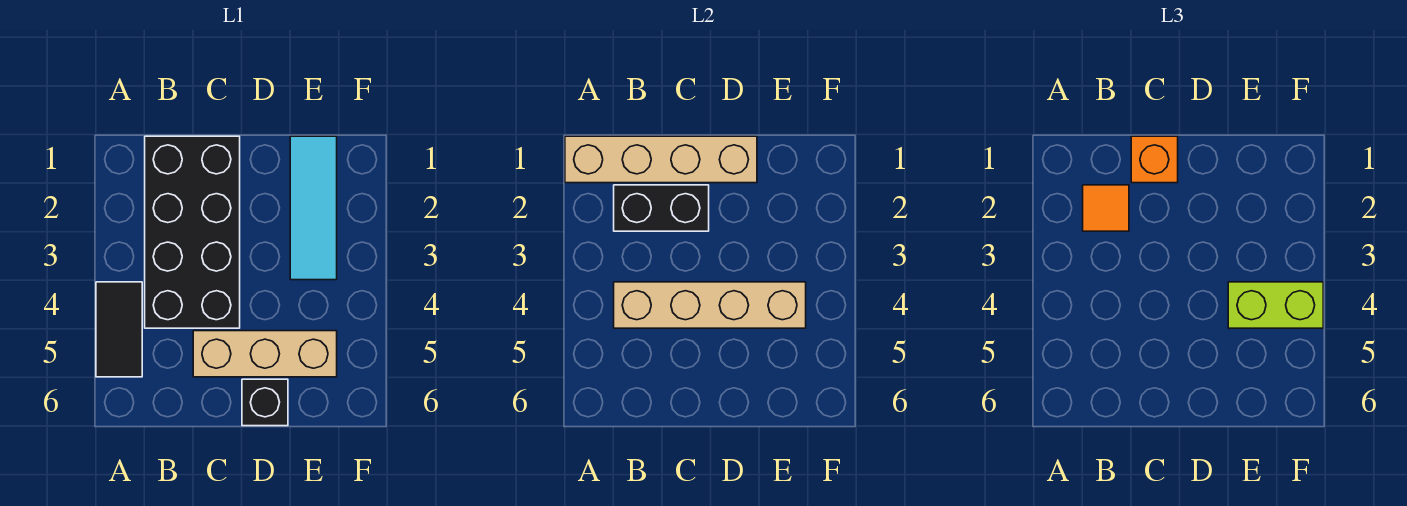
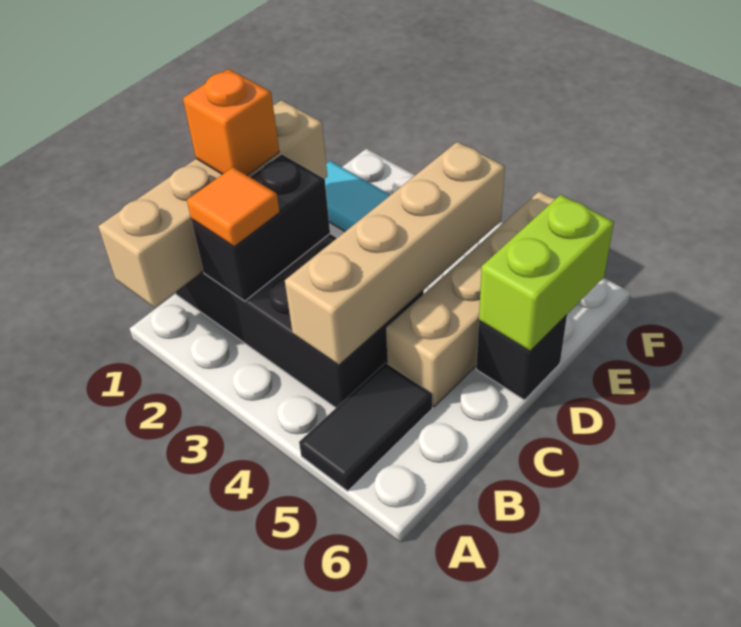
black 1x2 tile [96,282,142,377] -> black 1x2 tile turned to [299,363,432,491]
tan 1x3 brick [193,331,337,377] -> tan 1x4 brick [386,191,555,406]
lime 1x2 brick [1228,282,1323,328] -> lime 1x2 brick moved to [479,195,614,351]

